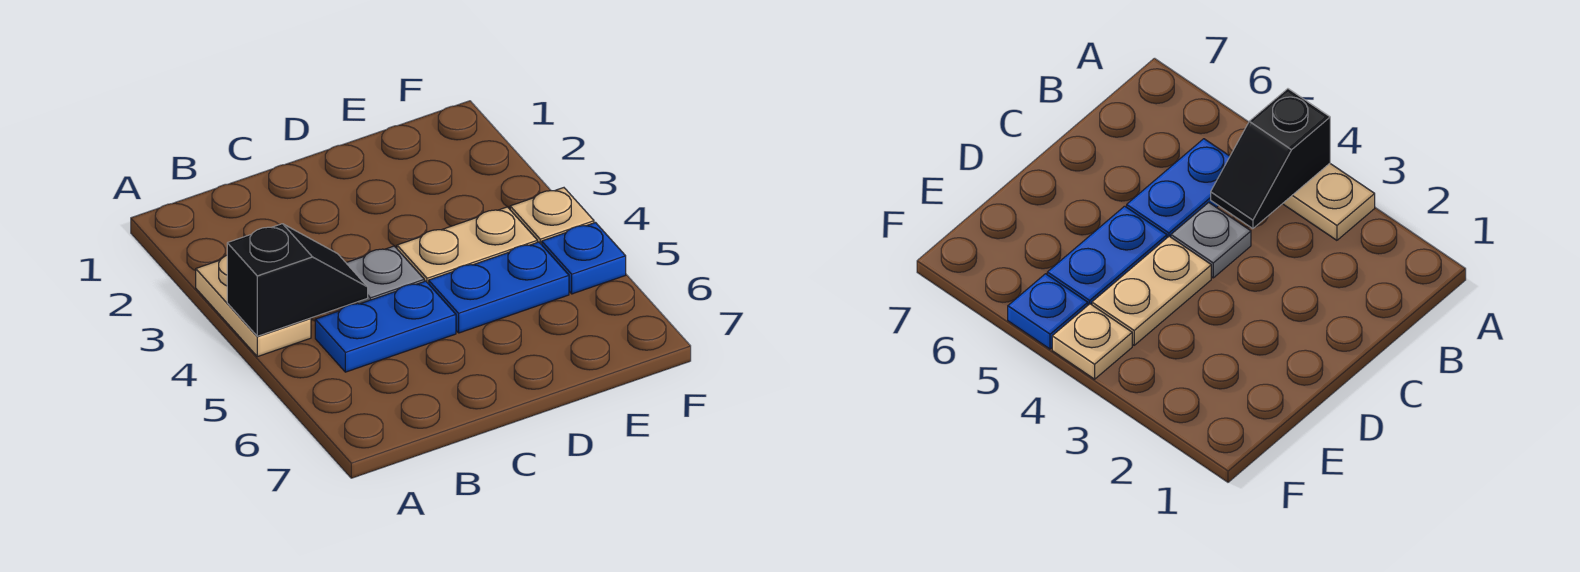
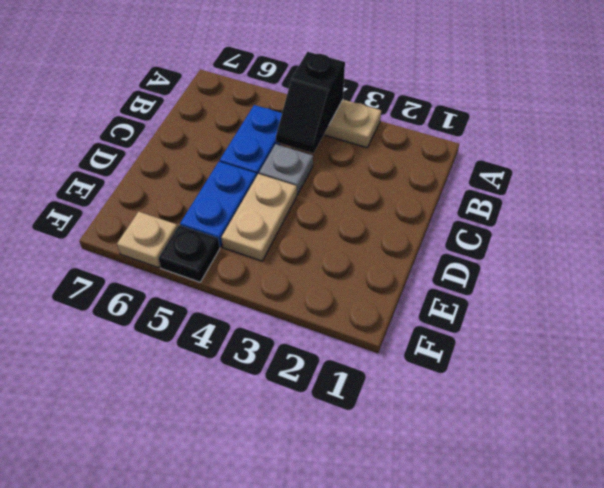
tan 1x1 plate [510,188,594,245] -> tan 1x1 plate moved to [117,212,177,268]
blue 1x1 plate [542,223,626,294] -> black 1x1 plate [158,225,220,282]

